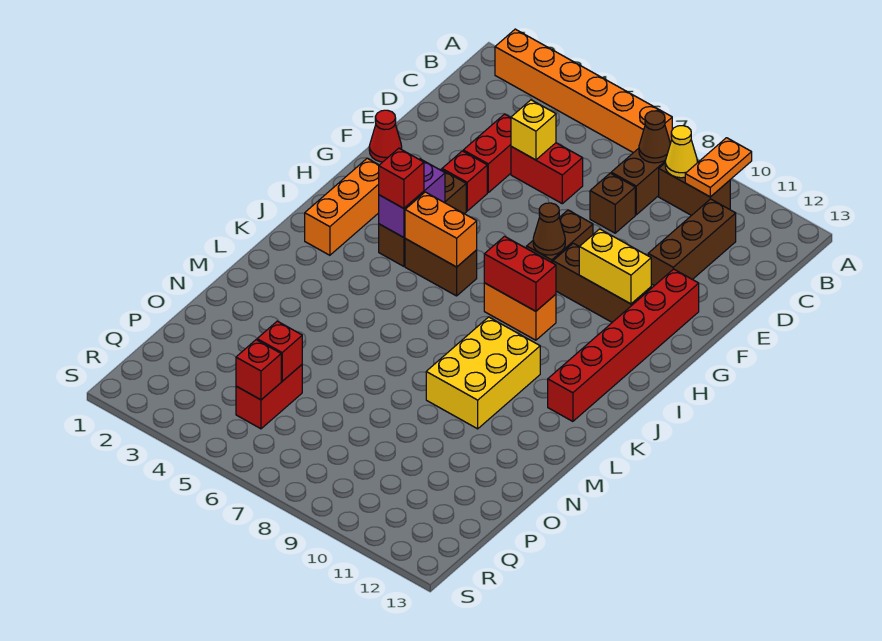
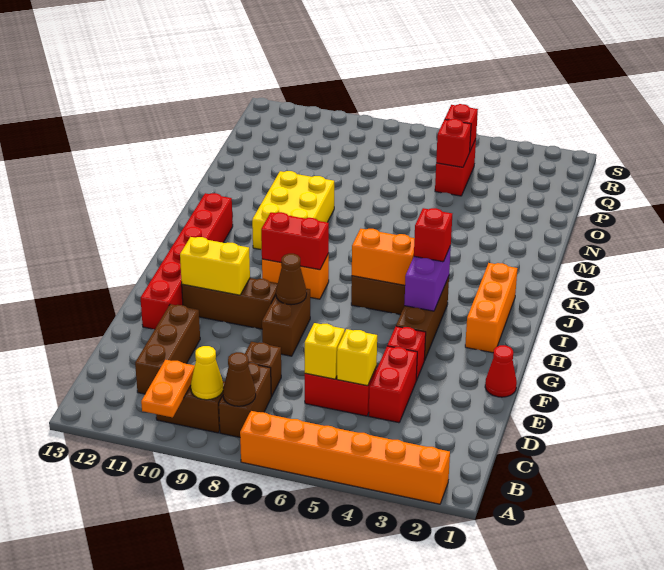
none -> yellow 1x1 brick [305,323,345,379]

